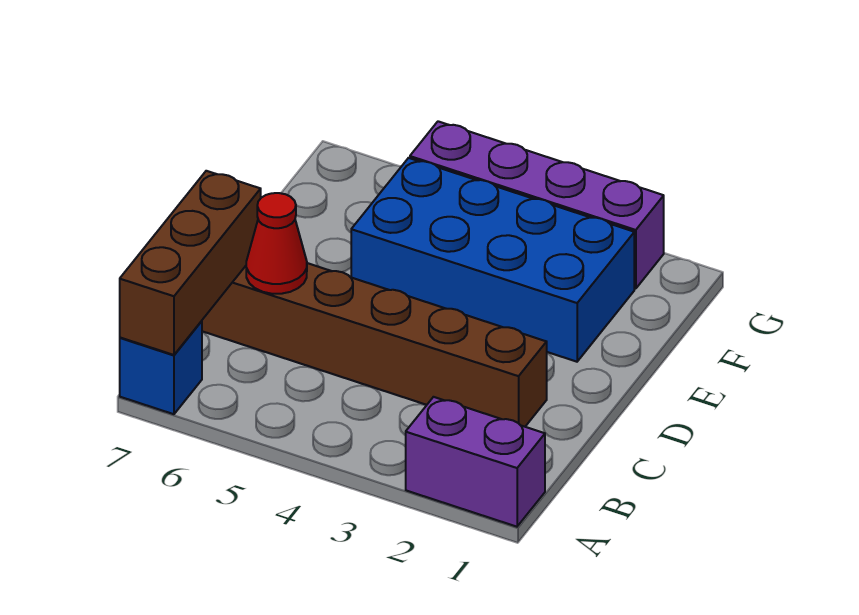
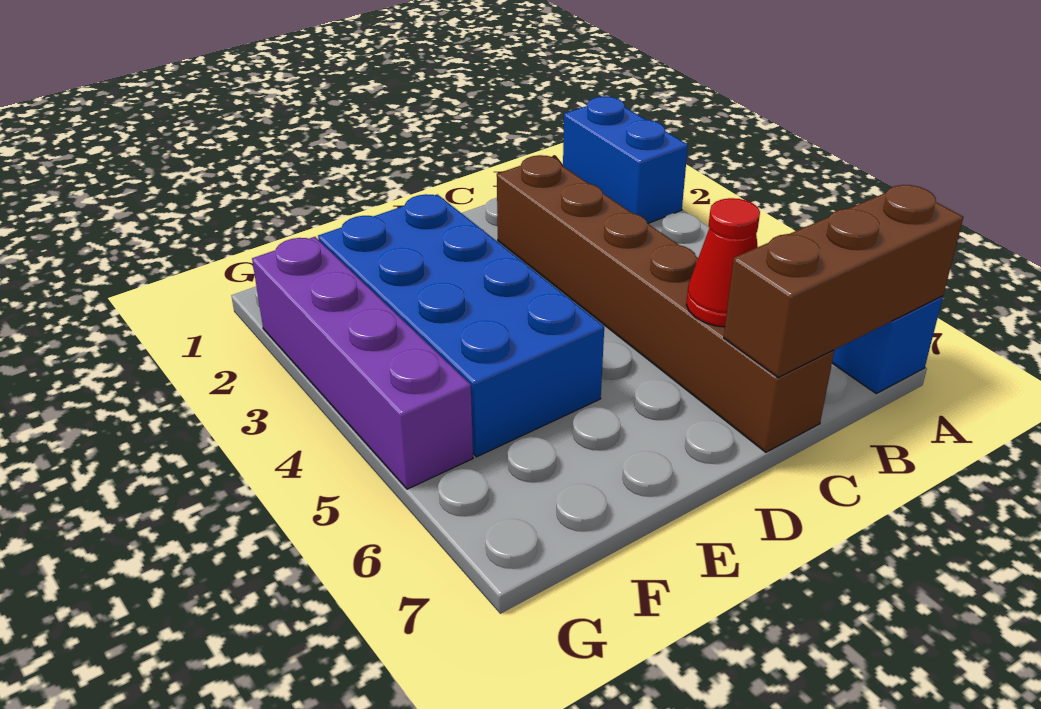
purple 1x2 brick [406,397,545,527] -> blue 1x2 brick [563,97,688,223]

